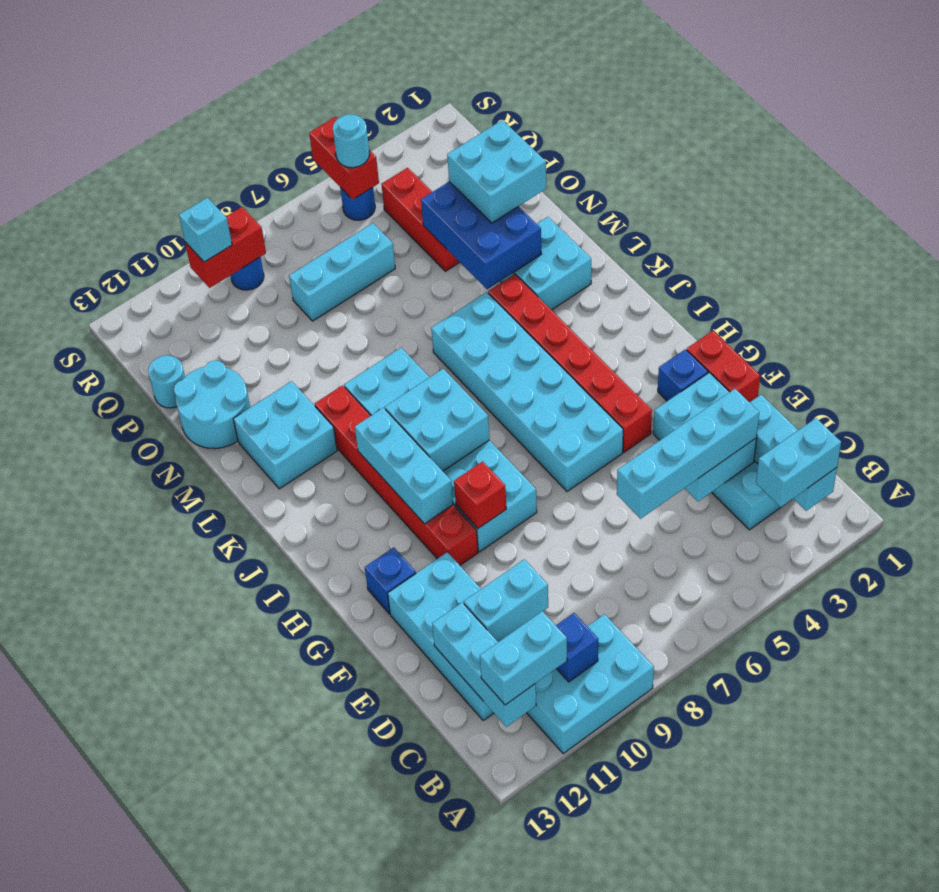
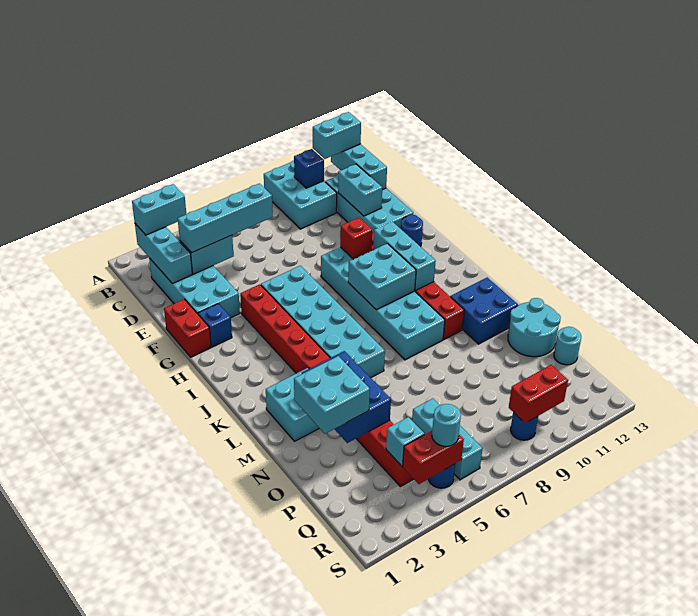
cyan 2x3 brick [527,614,654,754] -> cyan 2x3 brick turned to [264,160,337,229]
cyan 1x2 brick [464,559,548,642] -> cyan 1x2 brick turned to [338,164,382,216]
blue 1x1 brick [365,547,416,614] -> blue 1x1 round brick [401,215,423,247]
cyan 2x2 brick [233,381,337,489] -> blue 2x2 brick [450,278,518,344]
cyan 1x3 brick [289,223,395,321] -> cyan 1x3 brick turned to [412,399,483,480]
red 1x2 brick [309,117,379,199] -> red 1x2 brick turned to [403,431,464,484]
cyan 1x1 brick [179,197,232,262] -> cyan 1x1 brick moved to [386,417,424,466]

